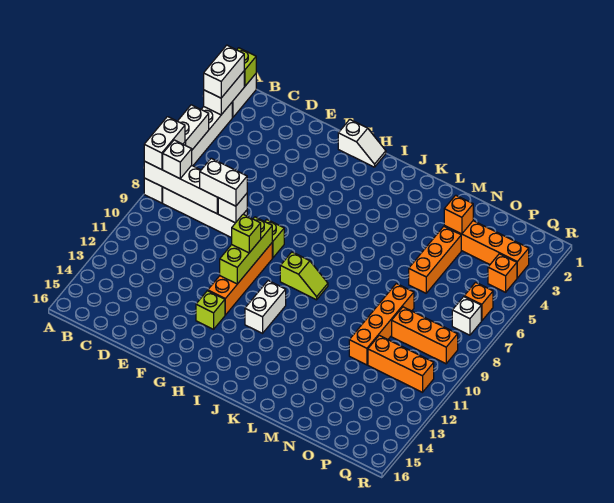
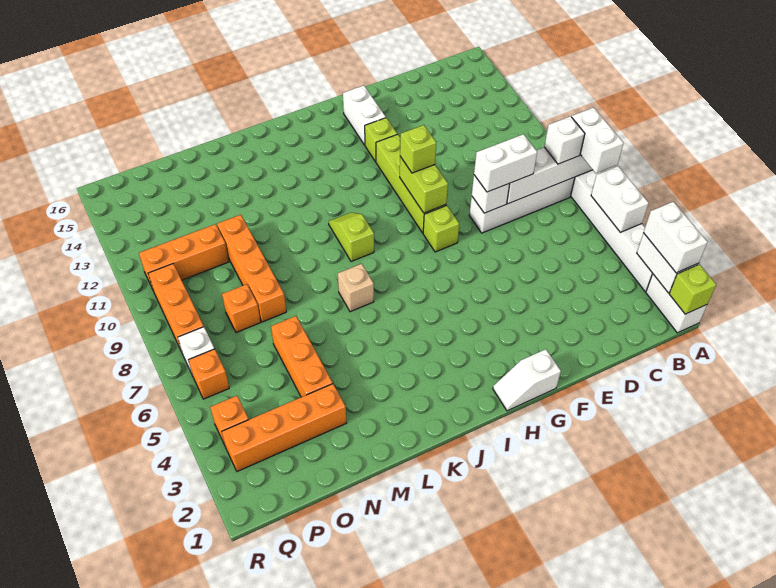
orange 1x4 brick [208,243,272,315] -> lime 1x4 brick [376,134,446,233]
lime 1x3 brick [220,217,272,284] -> lime 1x2 brick [400,157,448,213]
lime 1x2 slope [280,252,328,300] -> lime 1x2 slope turned to [329,212,374,262]
white 1x2 brick [245,281,286,333] -> white 1x2 brick moved to [343,86,386,145]
none -> tan 1x1 brick [338,264,374,312]
orange 1x1 brick [444,195,473,234] -> orange 1x1 brick moved to [222,284,261,333]
orange 1x3 brick [392,307,458,364] -> orange 1x3 brick turned to [148,264,204,352]

